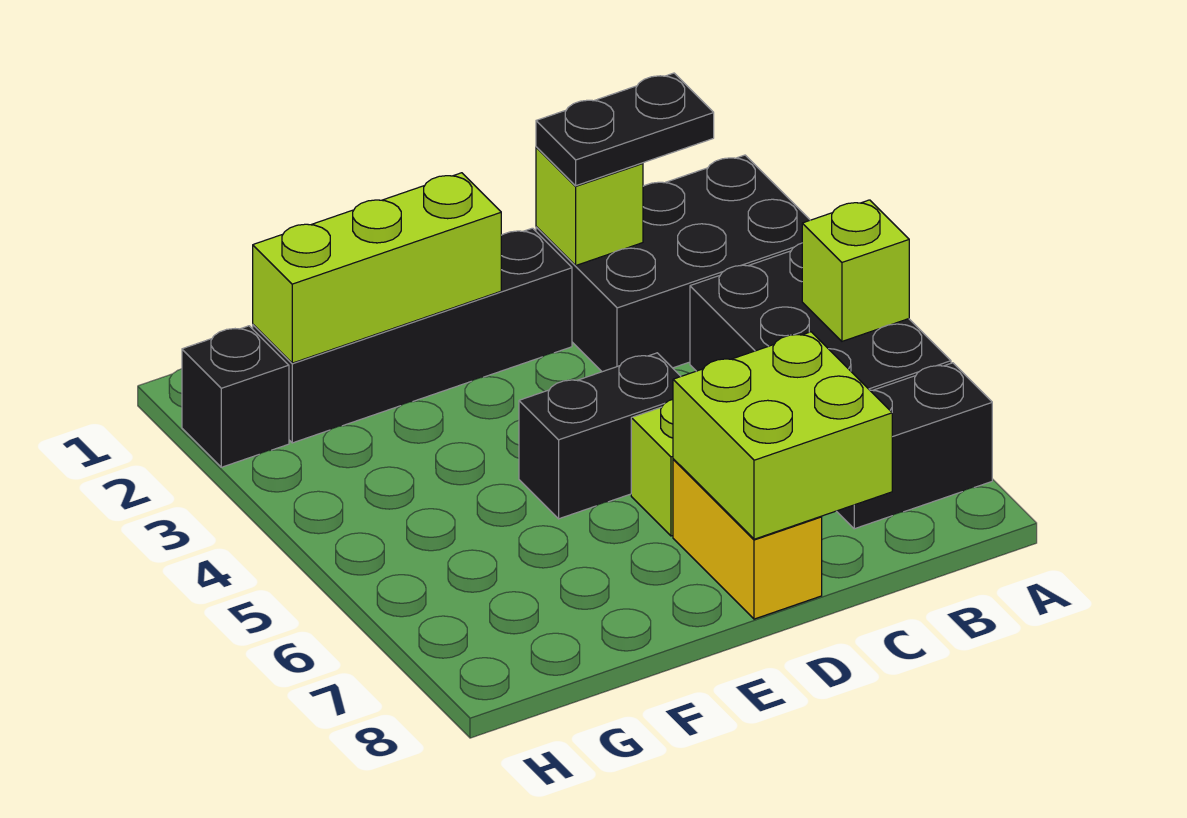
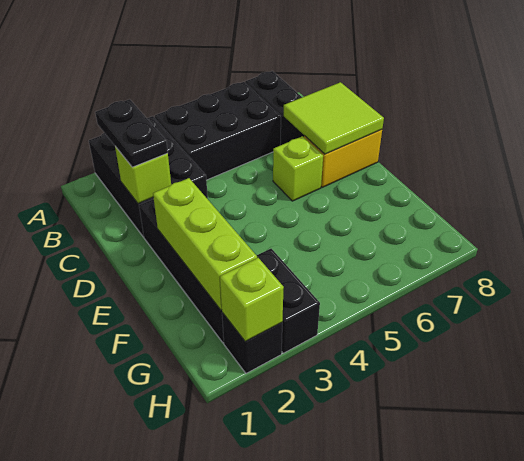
lime 1x1 brick [802,200,909,341] -> lime 1x1 brick moved to [220,258,284,342]
lime 2x2 brick [673,332,892,539] -> lime 2x2 tile [284,82,384,154]
black 1x2 brick [519,353,681,519] -> black 1x2 brick moved to [257,249,320,353]

